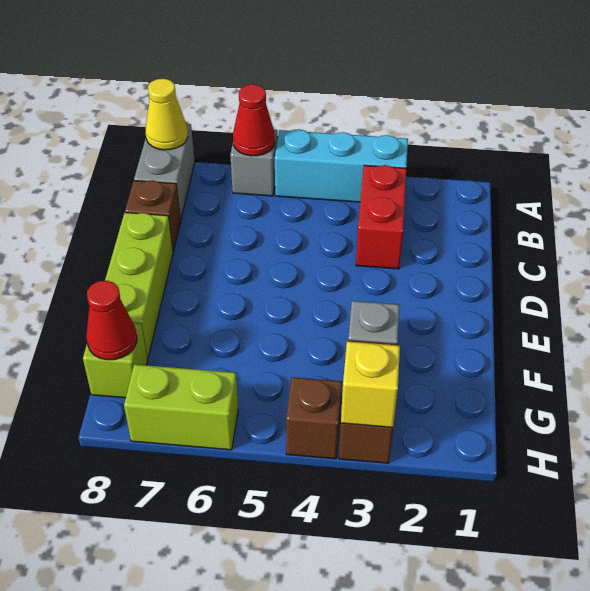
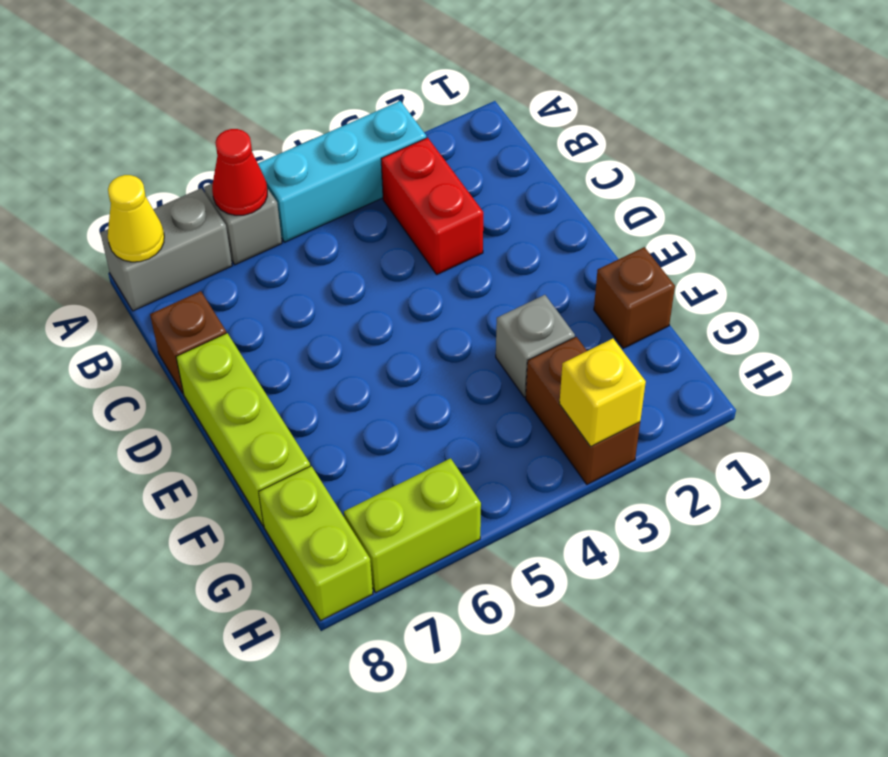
grey 1x2 brick [134,124,195,220] -> grey 1x2 brick turned to [100,188,232,311]
lime 1x1 brick [83,323,148,398] -> lime 1x2 brick [259,466,373,621]
red 1x1 cone [86,281,137,360] -> none
brown 1x1 brick [286,377,342,459] -> brown 1x1 brick moved to [594,247,675,348]

